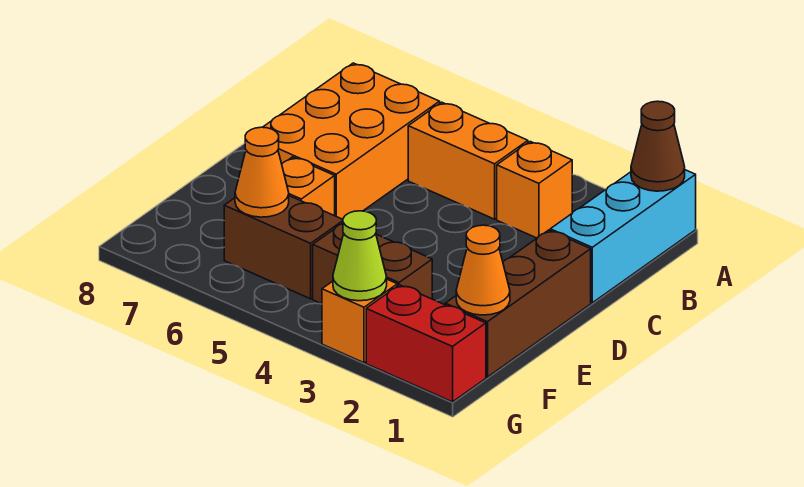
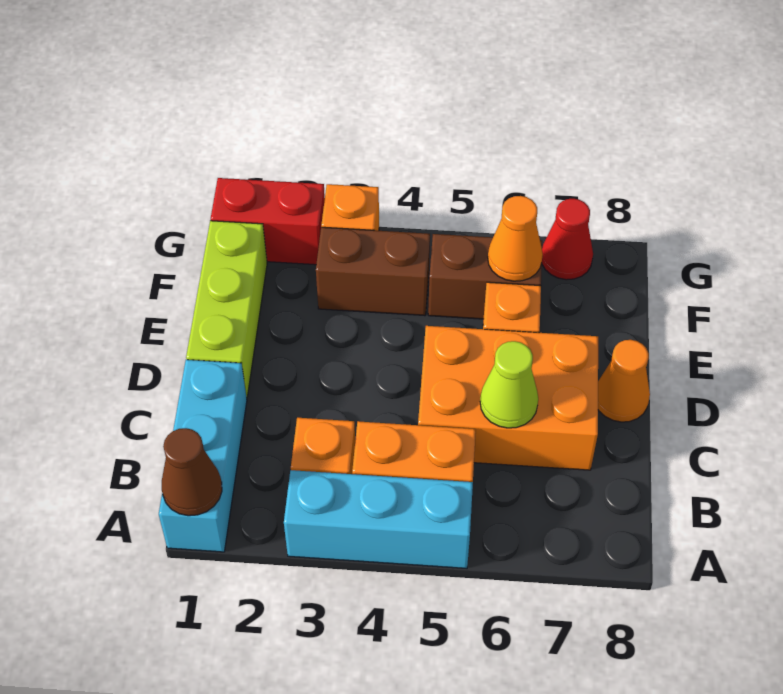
none -> cyan 1x3 brick [284,470,473,568]
orange 2x3 brick [263,63,440,219] -> orange 2x3 brick turned to [418,326,598,470]
brown 1x3 brick [445,230,591,377] -> lime 1x3 brick [186,221,267,398]
orange 1x1 cone [456,225,510,315] -> orange 1x1 cone moved to [598,340,650,422]
lime 1x1 cone [333,211,387,301] -> lime 1x1 cone moved to [480,341,538,428]
none -> red 1x1 cone [542,199,593,280]

